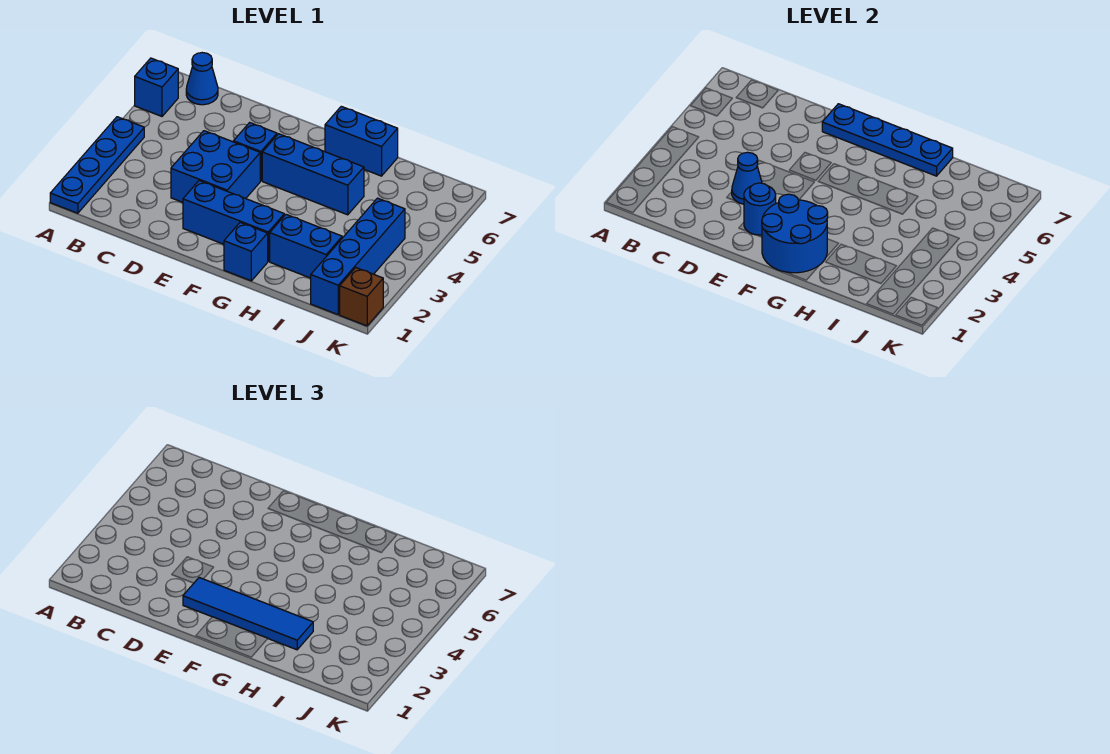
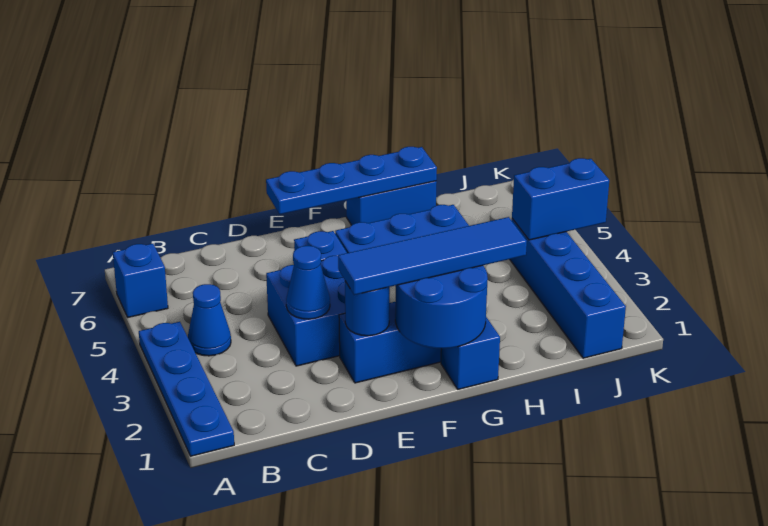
blue 1x1 cone [186,53,218,105] -> blue 1x1 cone moved to [188,284,231,356]
blue 1x2 brick [270,215,342,278] -> blue 1x2 brick moved to [512,158,609,240]
brown 1x1 brick [340,268,383,326] -> none

